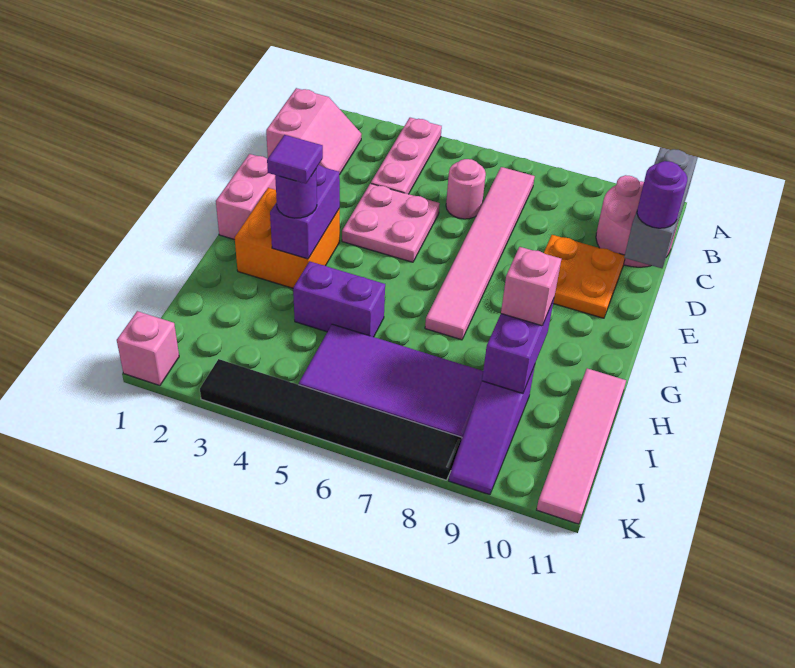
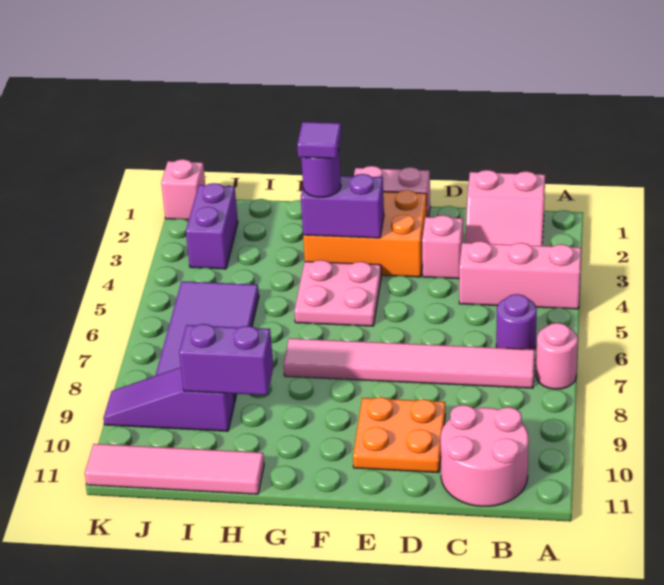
pink 1x3 plate [371,118,442,194] -> pink 1x3 brick [459,241,581,309]
grey 1x3 brick [624,148,698,268] -> none
pink 1x1 round brick [446,159,486,219] -> pink 1x1 round brick moved to [536,323,578,389]
pink 2x2 plate [342,184,440,262] -> pink 2x2 plate moved to [294,260,381,326]
purple 1x1 round brick [637,161,687,228] -> purple 1x1 round brick moved to [496,294,537,349]
orange 2x2 brick [235,188,340,288] -> orange 2x3 brick [303,190,427,277]
purple 1x2 brick [293,261,385,337] -> purple 1x2 brick moved to [186,183,238,269]
pink 1x1 brick [501,247,561,326] -> pink 1x1 brick moved to [422,215,463,279]
black 1x6 tile [200,359,462,480] -> none

